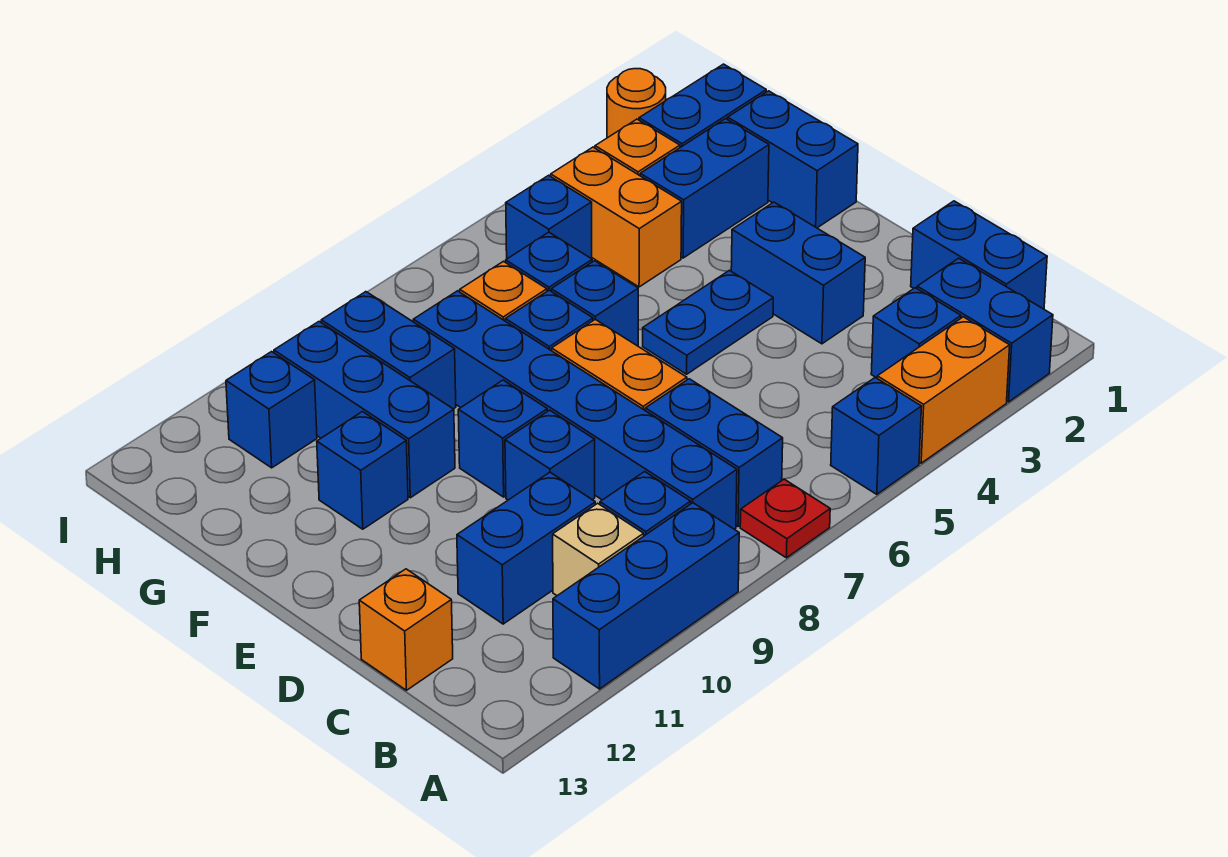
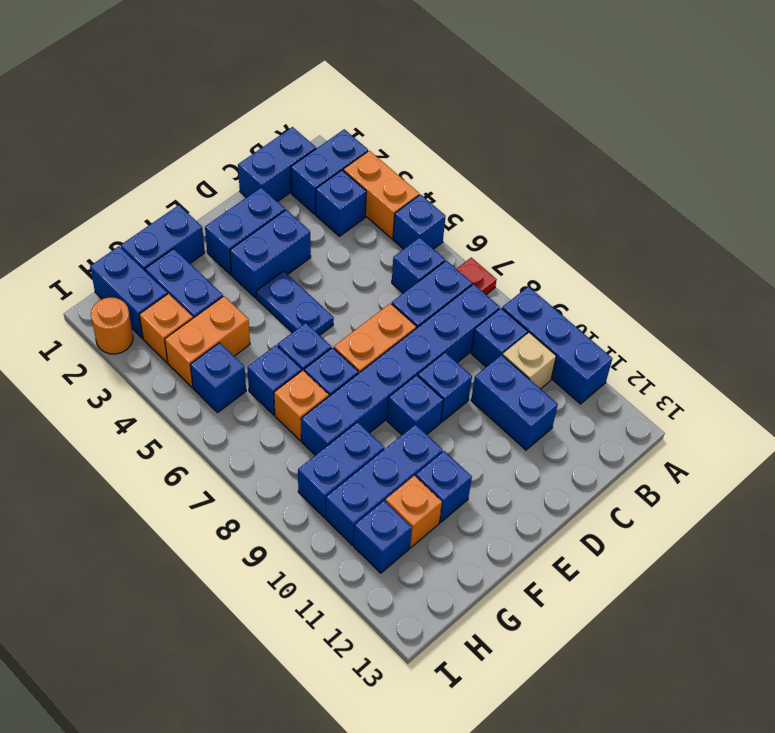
none -> blue 1x1 brick [392,237,445,293]
orange 1x1 brick [359,569,453,690] -> orange 1x1 brick moved to [385,476,442,547]
none -> blue 1x2 brick [205,187,285,275]

